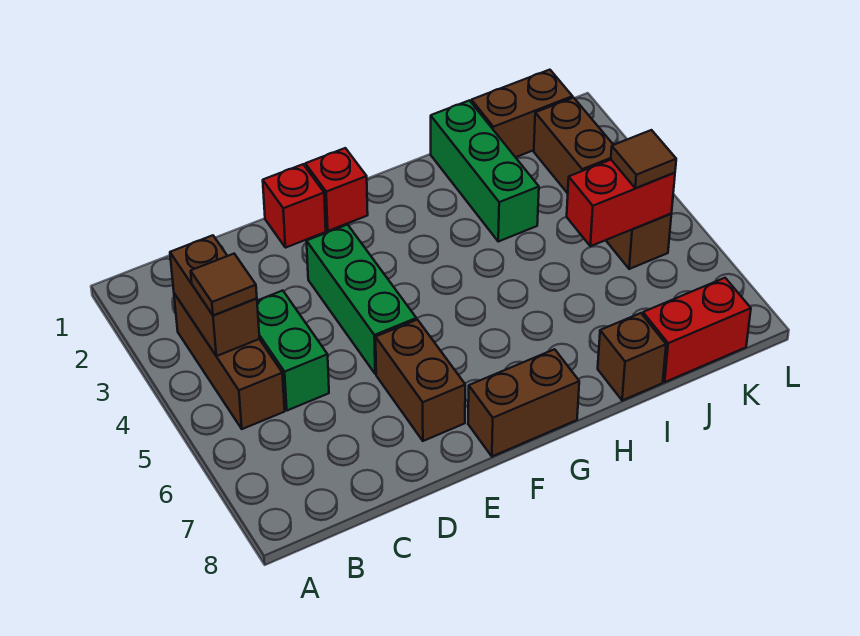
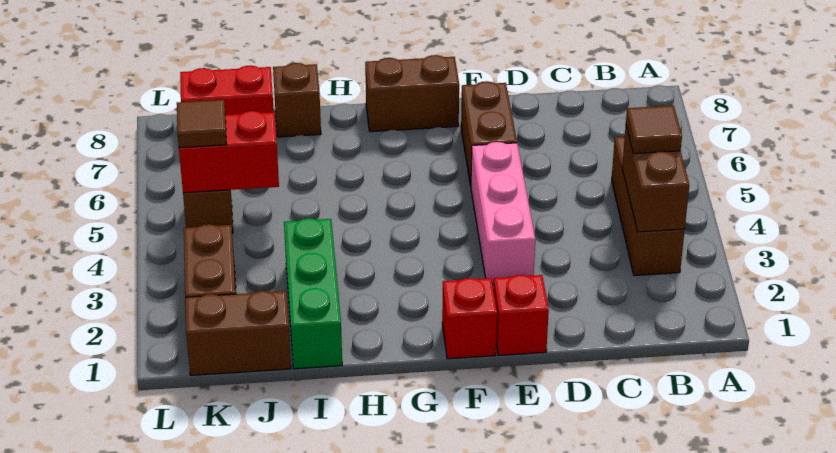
green 1x2 brick [257,291,329,410] -> none
green 1x3 brick [307,225,416,374] -> pink 1x3 brick [471,142,535,284]

